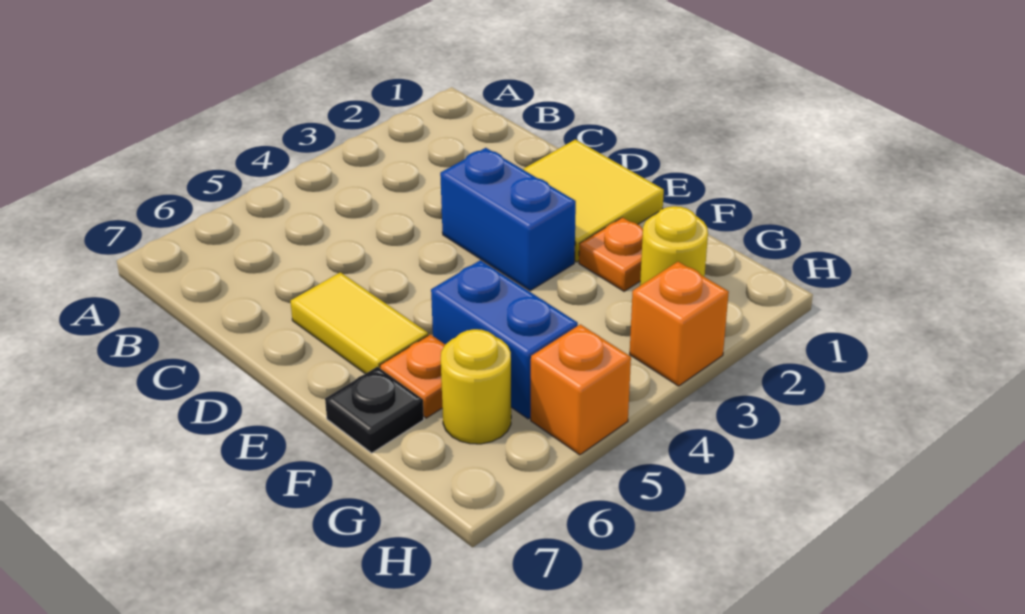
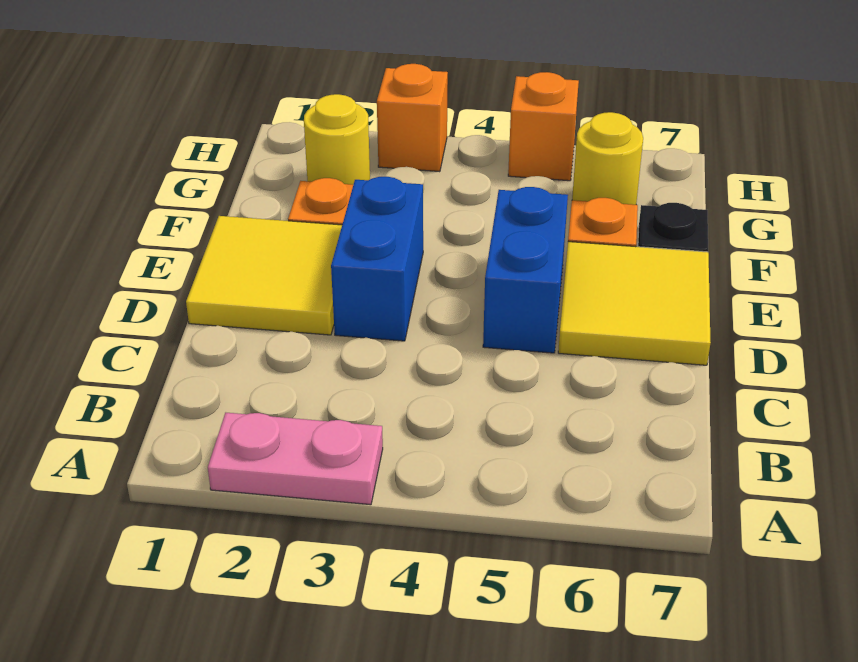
none -> pink 1x2 plate [208,413,383,505]
yellow 1x2 tile [290,272,428,374] -> yellow 2x2 tile [558,242,711,365]
blue 1x2 brick [431,260,578,419] -> blue 1x2 brick moved to [483,187,568,353]

